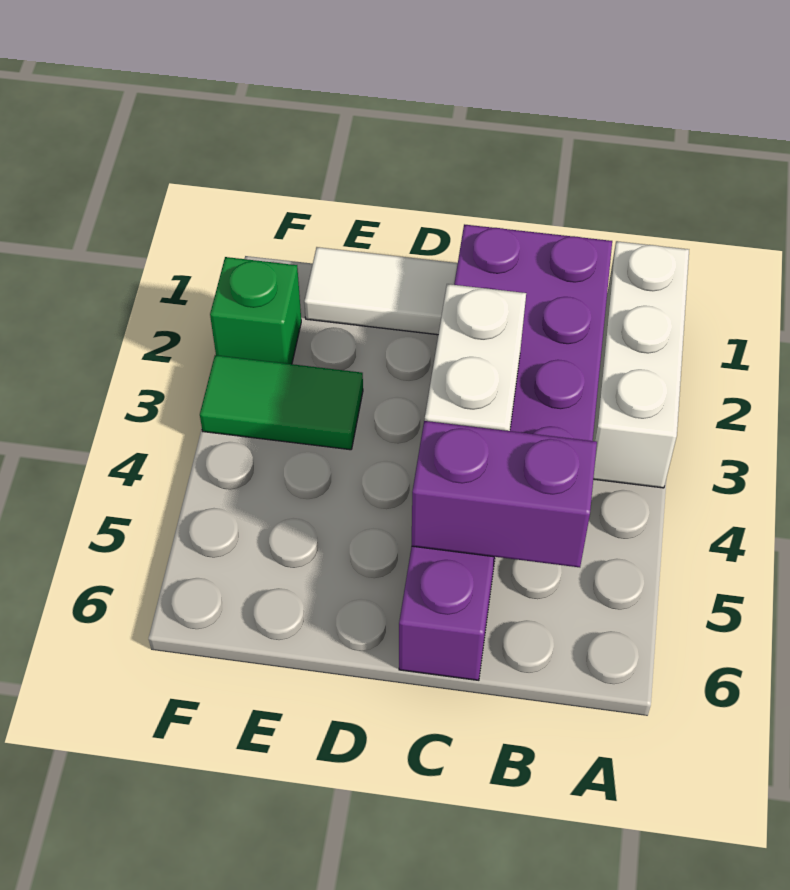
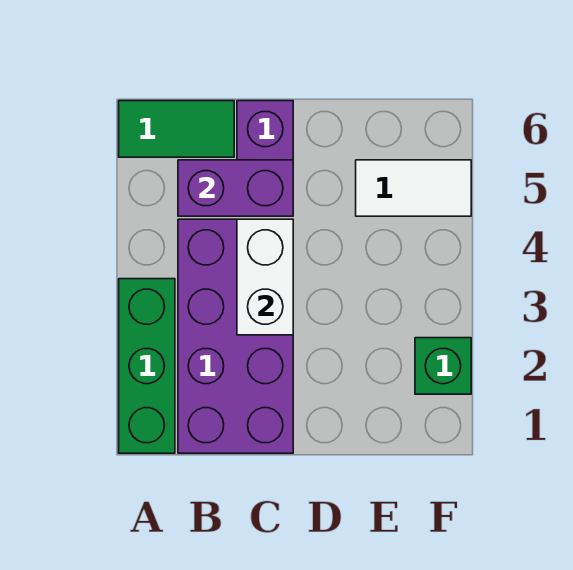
white 1x3 brick [593,241,689,488] -> green 1x3 brick [119,279,175,453]
white 1x2 tile [304,247,458,335] -> white 1x2 tile moved to [356,160,471,216]
green 1x2 tile [200,355,363,450] -> green 1x2 tile moved to [119,101,234,157]

